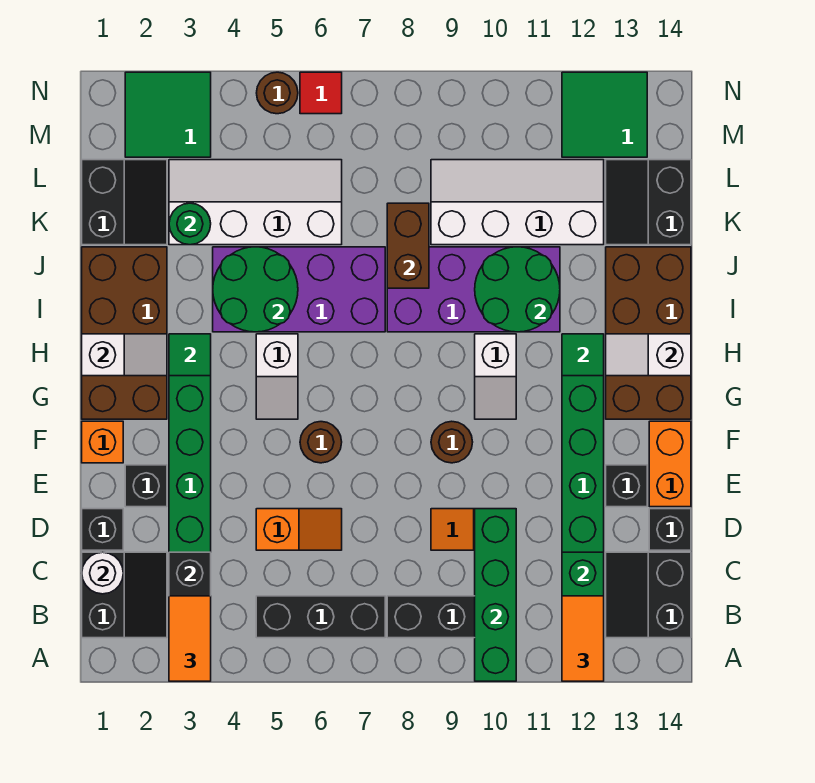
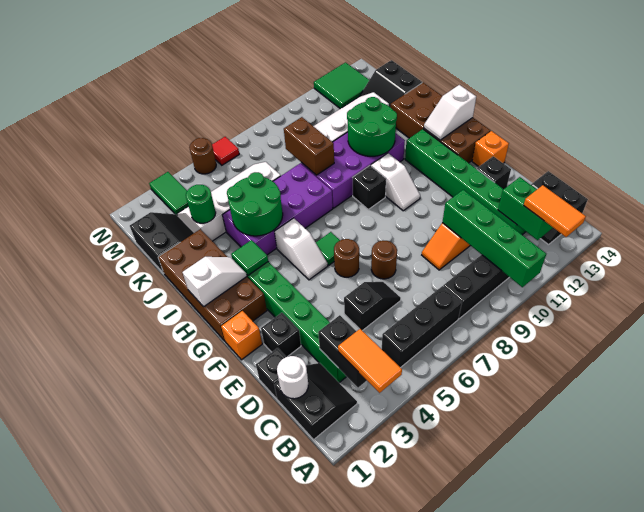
orange 1x2 slope [256,509,342,550] -> black 1x2 slope [344,282,401,331]
black 1x1 brick [649,509,691,550] -> black 1x1 brick moved to [353,166,386,209]
orange 1x2 brick [649,421,691,507] -> orange 1x1 brick [472,131,509,167]
brown 1x1 round brick [431,421,473,463] -> brown 1x1 round brick moved to [371,241,397,279]
green 1x1 tile [562,334,604,376] -> green 1x1 tile moved to [316,232,340,265]
green 2x2 tile [125,72,211,157] -> green 1x2 tile [149,172,188,215]

